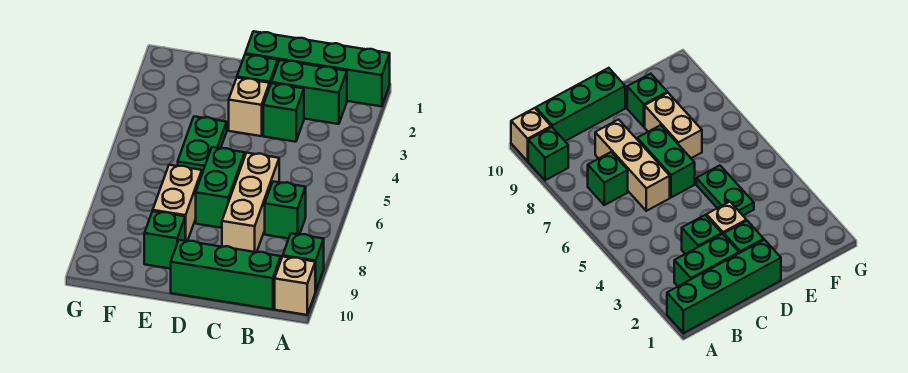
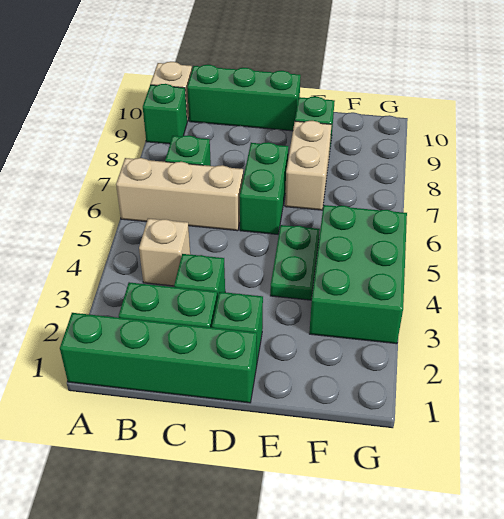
tan 1x3 brick [222,153,279,252] -> tan 1x3 brick turned to [116,158,243,231]
tan 1x1 brick [229,78,269,136] -> tan 1x1 brick moved to [139,218,190,286]
none -> green 2x3 brick [309,205,407,344]

